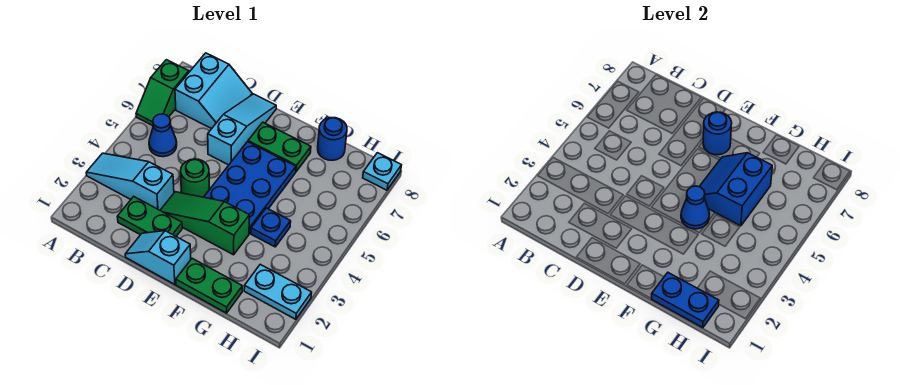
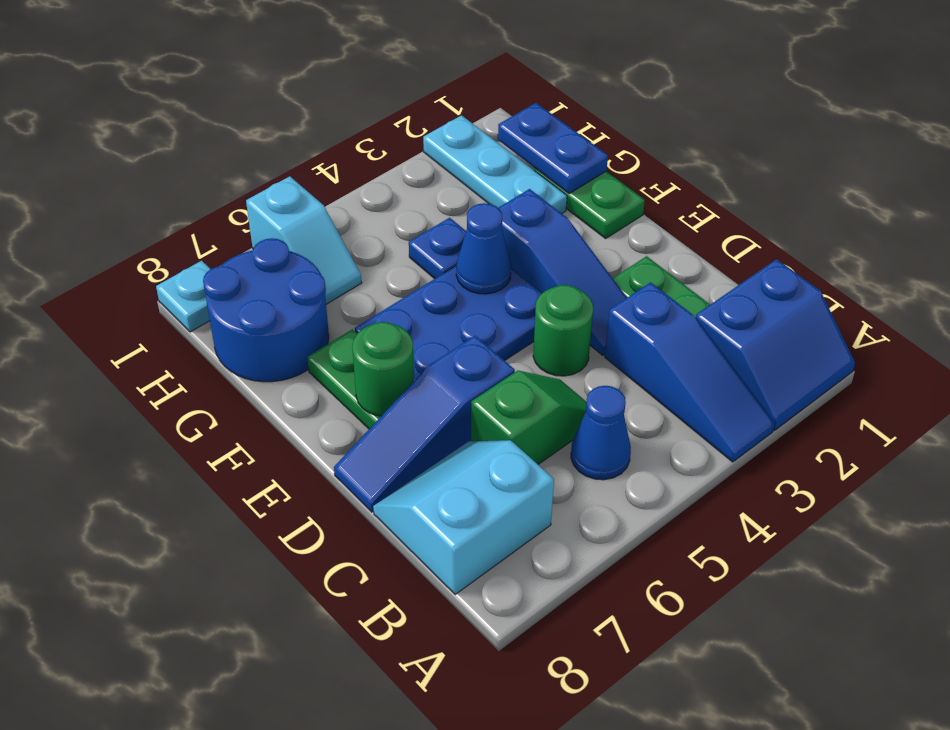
cyan 1x3 slope [86,153,174,210] -> blue 1x3 slope [605,282,775,462]
green 1x2 slope [136,60,189,126] -> green 1x2 slope moved to [471,371,586,464]
cyan 1x2 slope [125,231,191,284] -> cyan 1x2 slope moved to [246,176,362,304]
green 1x3 slope [160,192,249,255] -> blue 1x3 slope [498,189,627,355]
cyan 1x3 slope [208,94,276,165] -> blue 1x3 slope [334,336,515,512]
blue 1x1 round brick [703,112,732,155] -> green 1x1 round brick [352,322,414,416]
blue 2x2 slope [699,153,772,226] -> blue 2x2 slope moved to [696,259,855,430]
blue 1x1 round brick [318,118,347,160] -> blue 2x2 round brick [203,238,329,382]
cyan 1x2 plate [244,264,312,319] -> cyan 1x3 plate [423,115,567,213]

